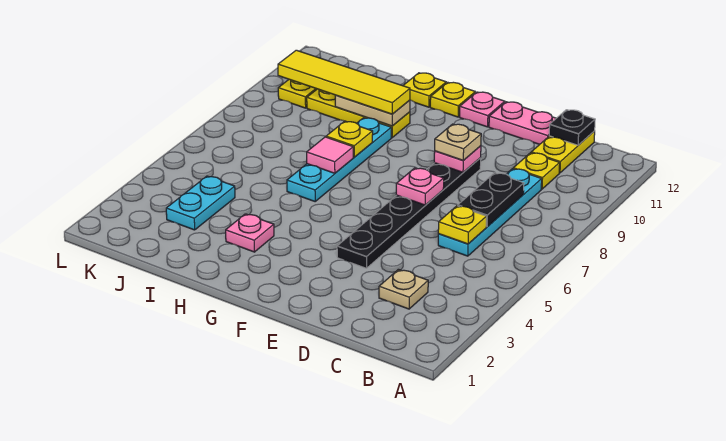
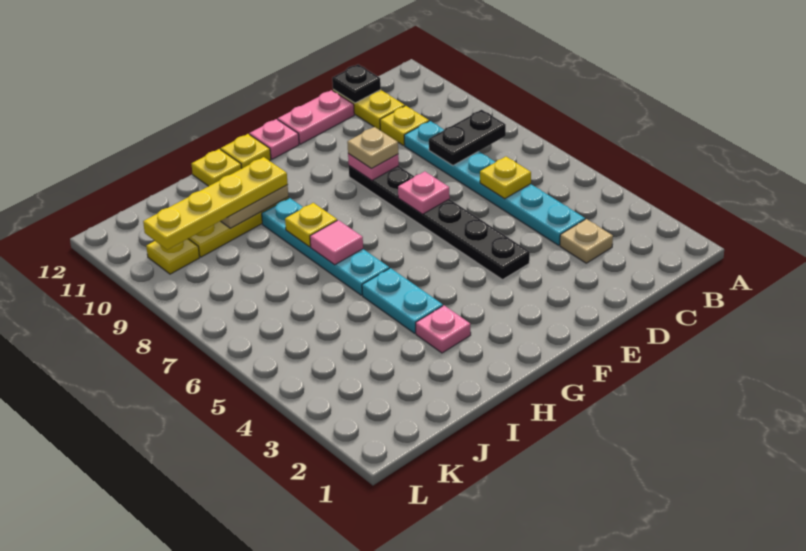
cyan 1x4 plate [438,169,542,256] -> cyan 1x6 plate [404,121,585,245]
black 1x2 plate [458,173,524,227] -> black 1x2 plate turned to [429,110,506,166]
yellow 1x4 tile [278,50,410,114] -> yellow 1x4 plate [143,157,288,250]
cyan 1x2 plate [166,176,235,230] -> cyan 1x2 plate moved to [362,268,443,333]

